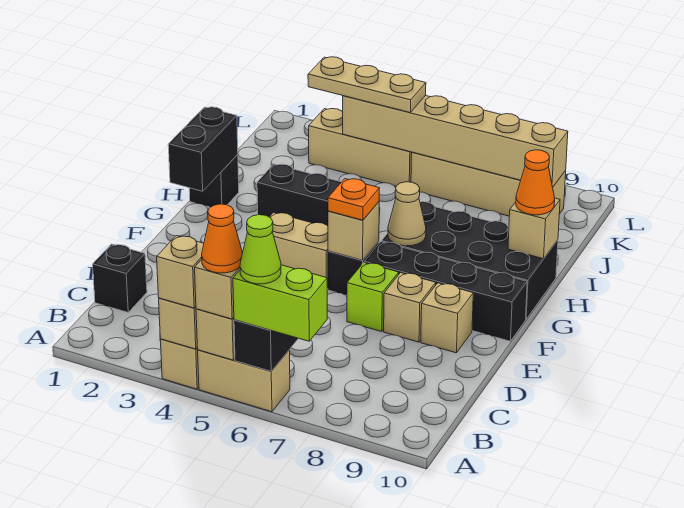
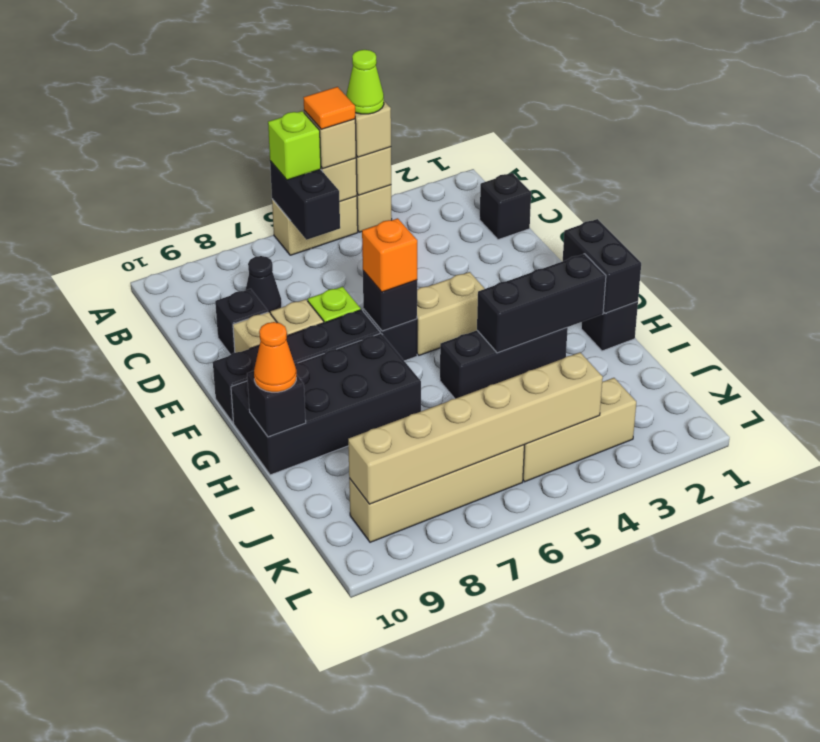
orange 1x1 cone [202,204,242,273] -> orange 1x1 tile [304,87,355,129]
lime 1x2 brick [233,265,327,341] -> lime 1x1 brick [268,111,321,180]
lime 1x1 cone [240,215,281,284] -> lime 1x1 cone moved to [346,50,384,114]
none -> black 1x1 cone [246,256,282,314]
none -> black 1x1 brick [215,289,268,355]
tan 1x1 brick [328,202,379,260] -> black 1x1 brick [363,271,417,331]
orange 1x1 plate [328,179,379,220] -> orange 1x1 brick [362,218,417,292]
tan 1x1 cone [388,182,426,246] -> none
none -> black 1x3 brick [477,254,606,353]
tan 1x1 brick [508,198,560,259] -> black 1x1 brick [247,371,306,437]
tan 1x3 plate [308,57,426,113] -> none

